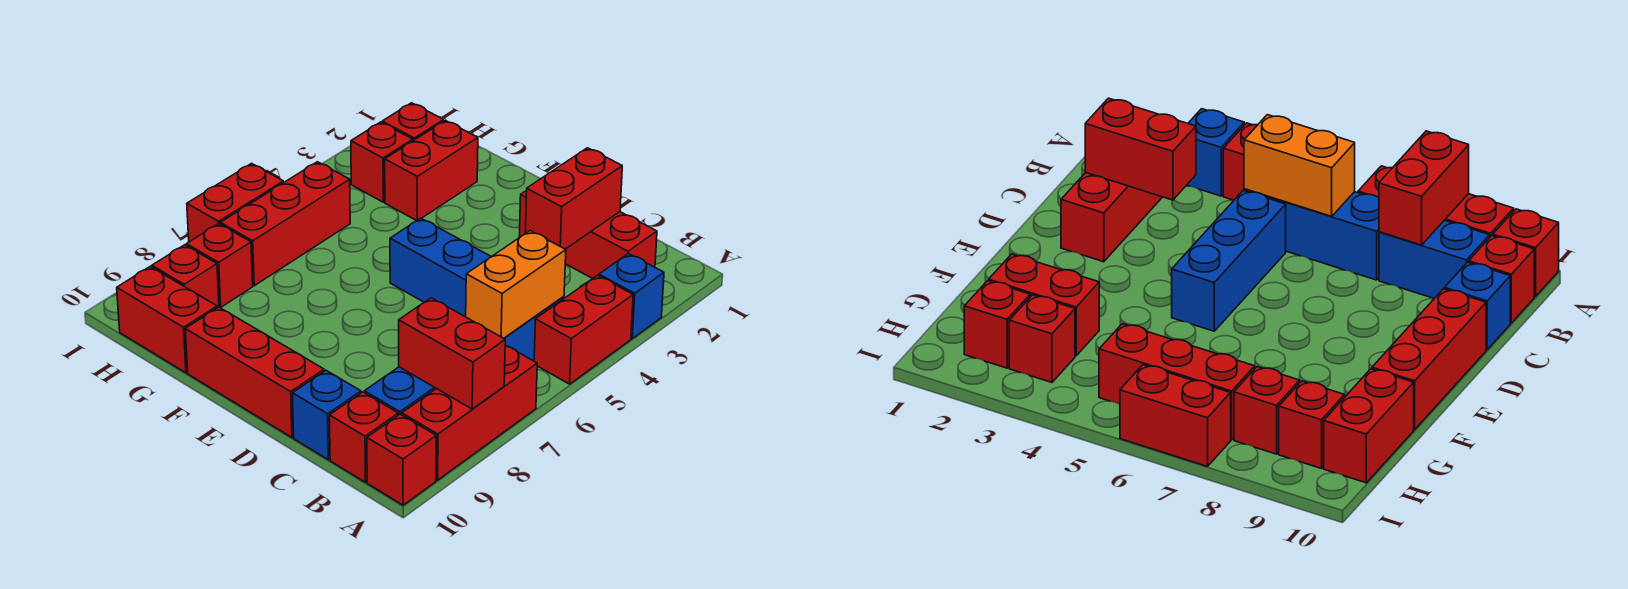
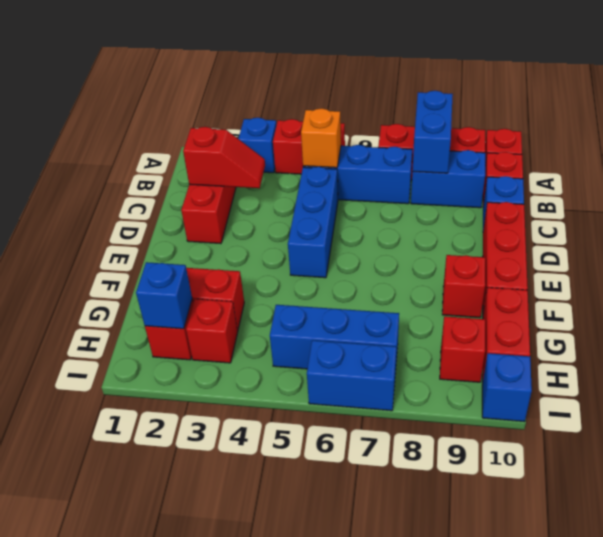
red 1x2 brick [399,298,505,409] -> blue 1x2 brick [412,91,453,173]
orange 1x2 brick [466,231,566,338] -> orange 1x1 brick [301,108,341,168]
red 1x2 brick [525,148,622,249] -> red 1x2 slope [183,127,265,188]
none -> blue 1x1 brick [136,262,192,329]
red 1x3 brick [220,162,350,286] -> blue 1x3 brick [270,305,399,374]
red 1x1 brick [186,224,253,308] -> red 1x1 brick moved to [442,255,485,317]
red 1x2 brick [187,163,283,242] -> blue 1x2 brick [307,340,397,411]
none -> blue 1x1 brick [482,353,532,422]

